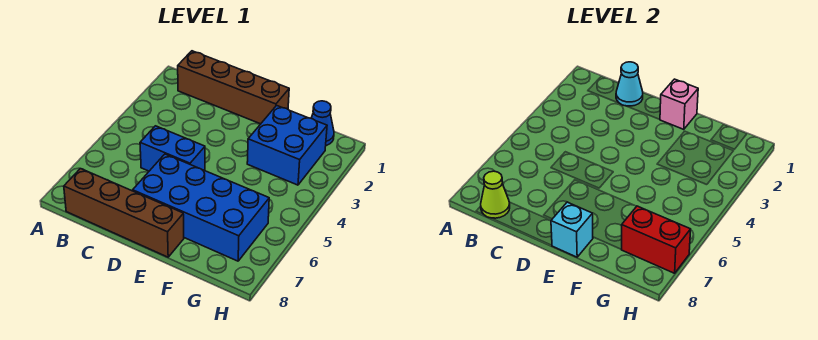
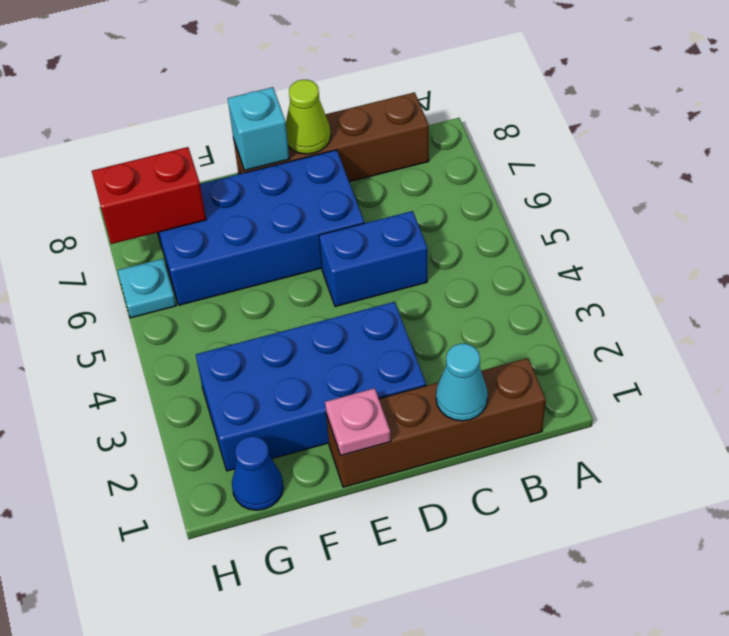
lime 1x1 cone [481,171,510,218] -> lime 1x1 cone moved to [286,80,331,154]
pink 1x1 brick [660,79,698,129] -> pink 1x1 plate [325,388,391,456]
blue 2x2 brick [247,105,327,185] -> blue 2x4 brick [196,302,426,471]
none -> cyan 1x1 plate [118,259,176,318]

